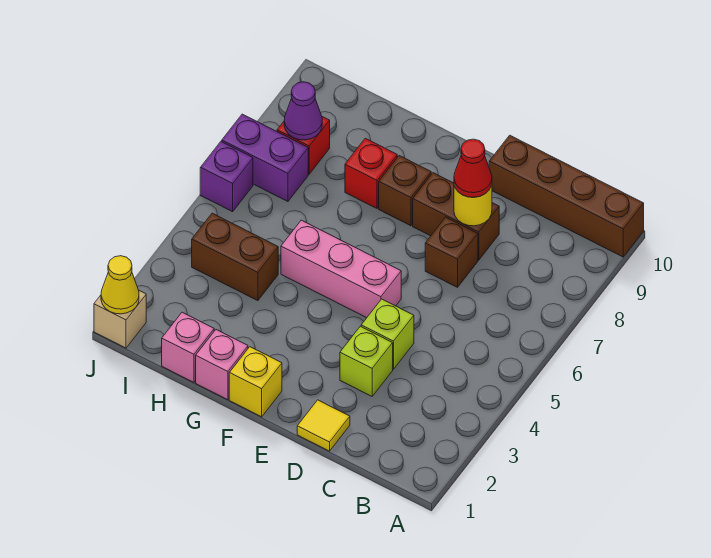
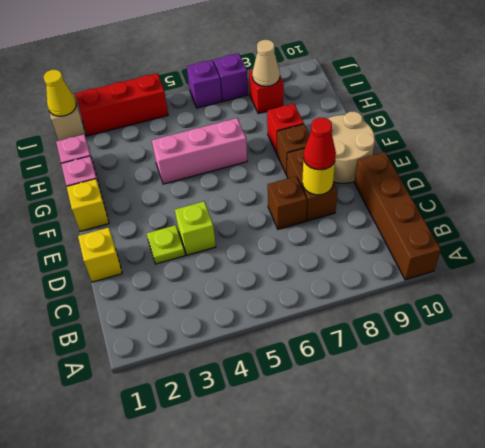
yellow 1x1 tile [297,400,350,451] -> yellow 1x1 brick [78,228,122,282]
lime 1x1 brick [340,326,393,396] -> lime 1x1 plate [147,225,185,264]
pink 1x3 brick [281,220,401,318] -> pink 1x3 brick turned to [152,118,247,184]
none -> tan 2x2 round brick [327,111,375,183]
brown 1x2 brick [192,213,278,301] -> none
purple 1x2 brick [222,114,308,201] -> purple 1x1 brick [214,53,248,101]
purple 1x1 cone [284,82,322,140] -> tan 1x1 cone [252,40,280,86]
none -> red 1x3 brick [76,73,168,136]

